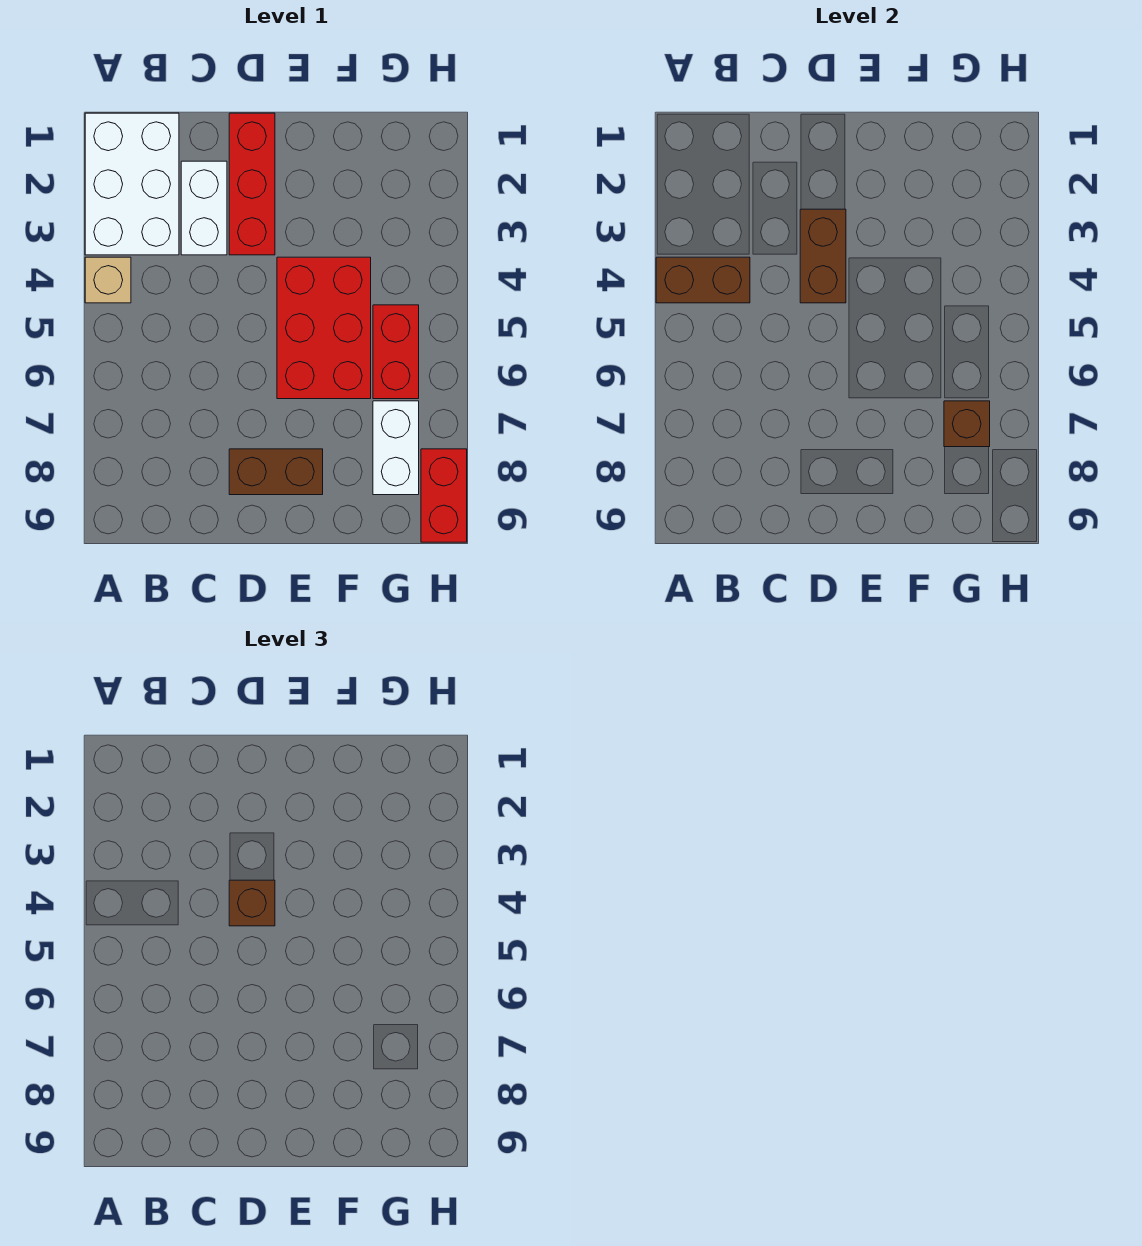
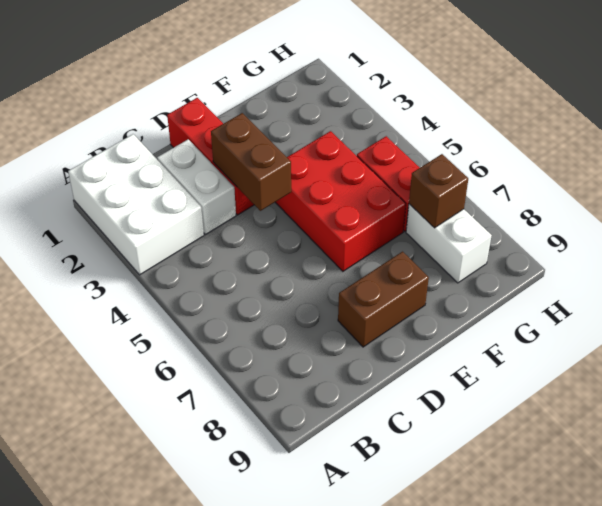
tan 1x1 brick [85,257,131,303] -> none
brown 1x2 brick [656,257,750,303] -> none
brown 1x1 brick [229,880,275,926] -> none
red 1x2 brick [421,449,467,542] -> none

